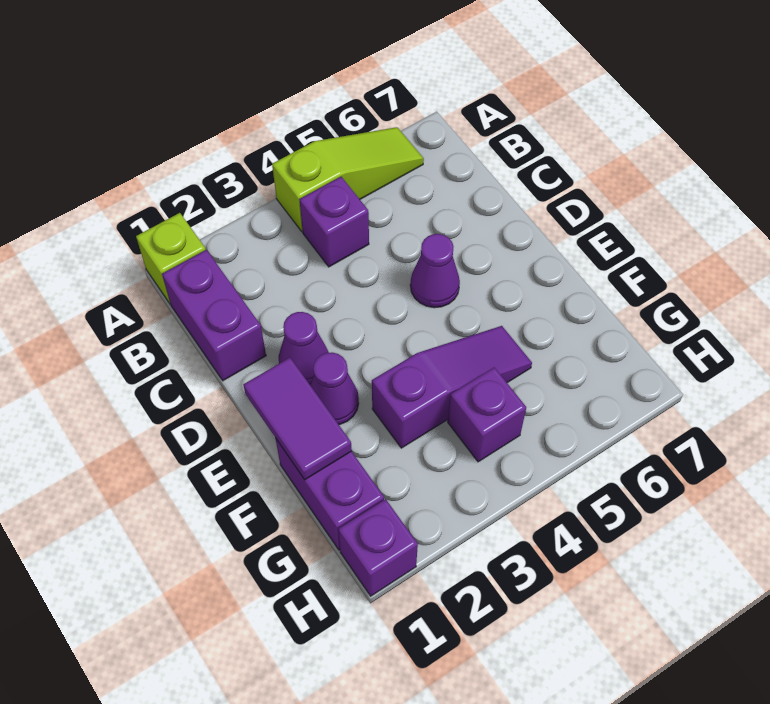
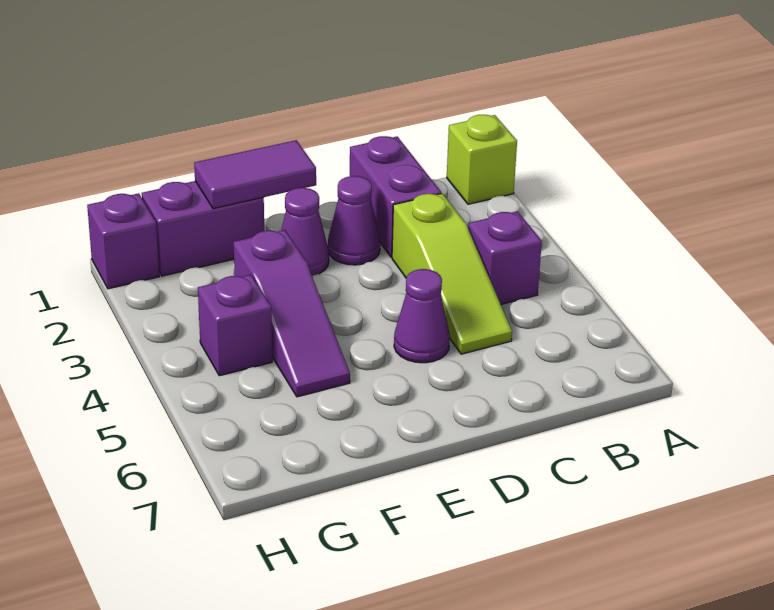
lime 1x3 slope [272,127,424,231] -> lime 1x3 slope moved to [392,193,512,354]
purple 1x2 brick [162,250,266,381] -> purple 1x2 brick turned to [350,136,441,257]

